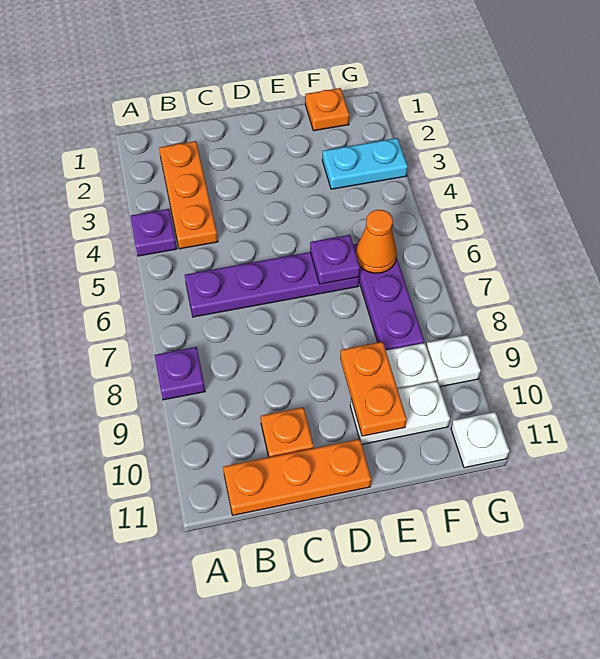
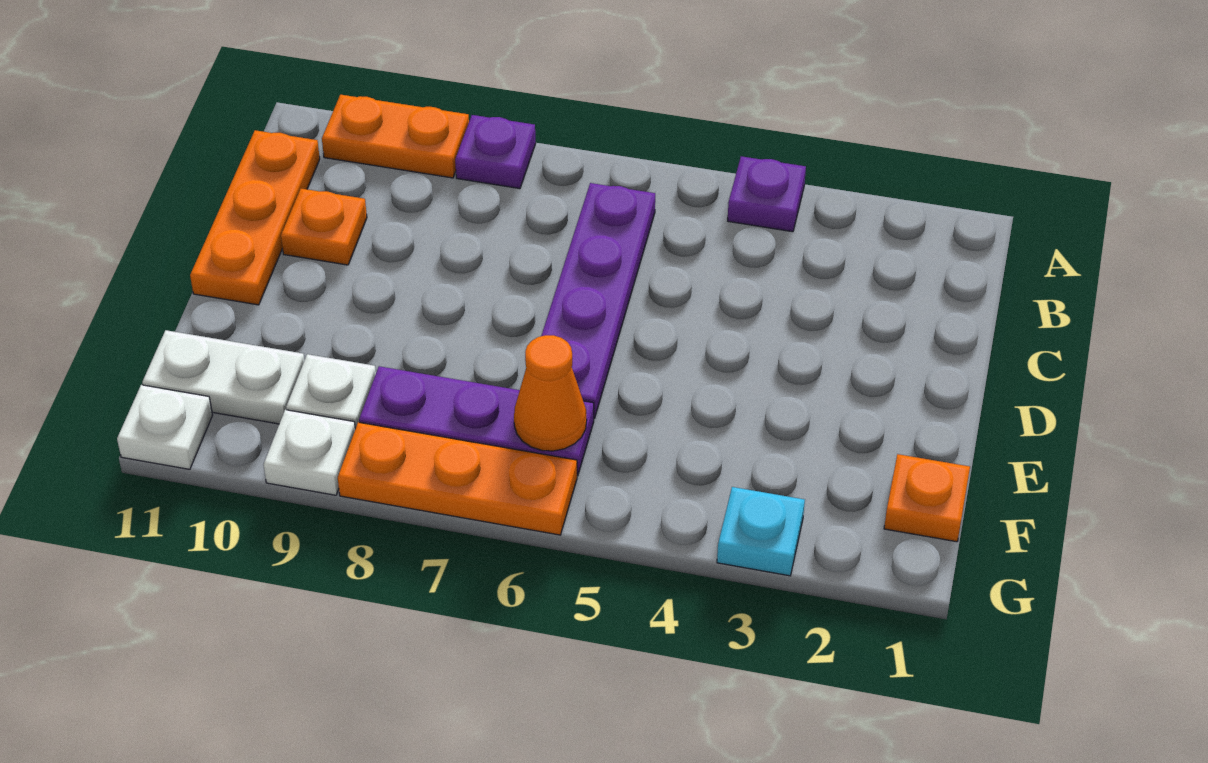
orange 1x3 plate [159,141,218,249] -> orange 1x3 plate moved to [338,422,577,535]
purple 1x1 plate [310,235,360,284] -> none
orange 1x2 plate [340,342,407,436] -> orange 1x2 plate moved to [322,95,469,178]
white 1x2 plate [350,381,450,444] -> white 1x2 plate turned to [142,330,304,424]
cyan 1x2 plate [322,138,408,189] -> cyan 1x1 plate [717,487,805,576]

